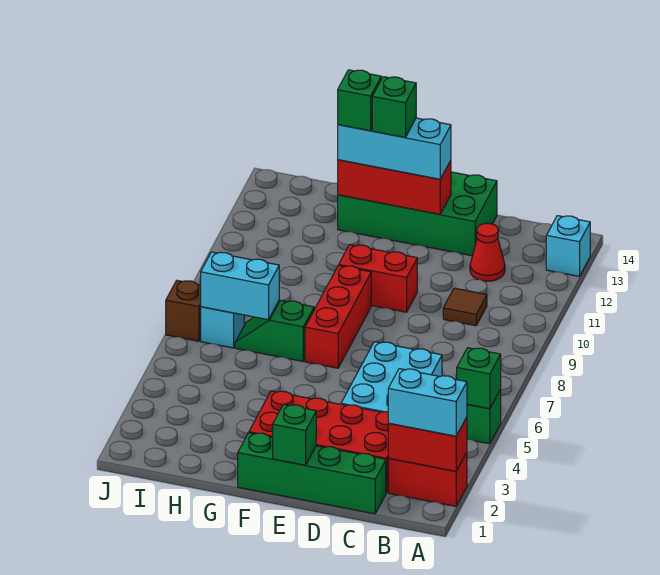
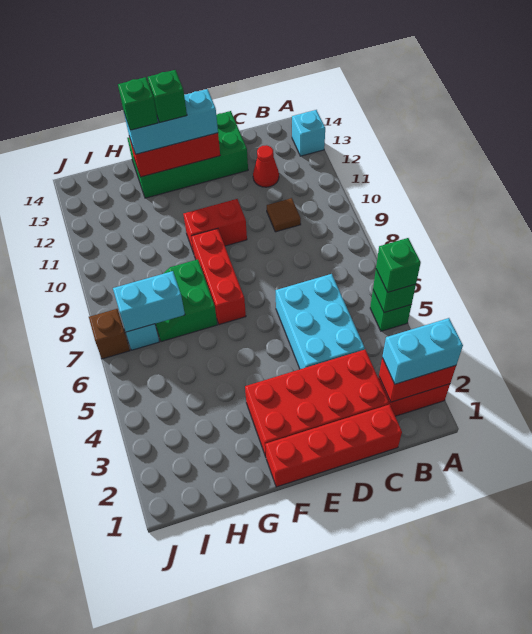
green 1x4 brick [238,433,386,514] -> red 1x4 brick [265,404,402,487]
green 1x1 brick [273,404,316,465] -> green 1x1 brick moved to [376,238,421,292]
green 1x2 slope [235,300,314,361] -> green 2x2 slope [156,259,217,342]

